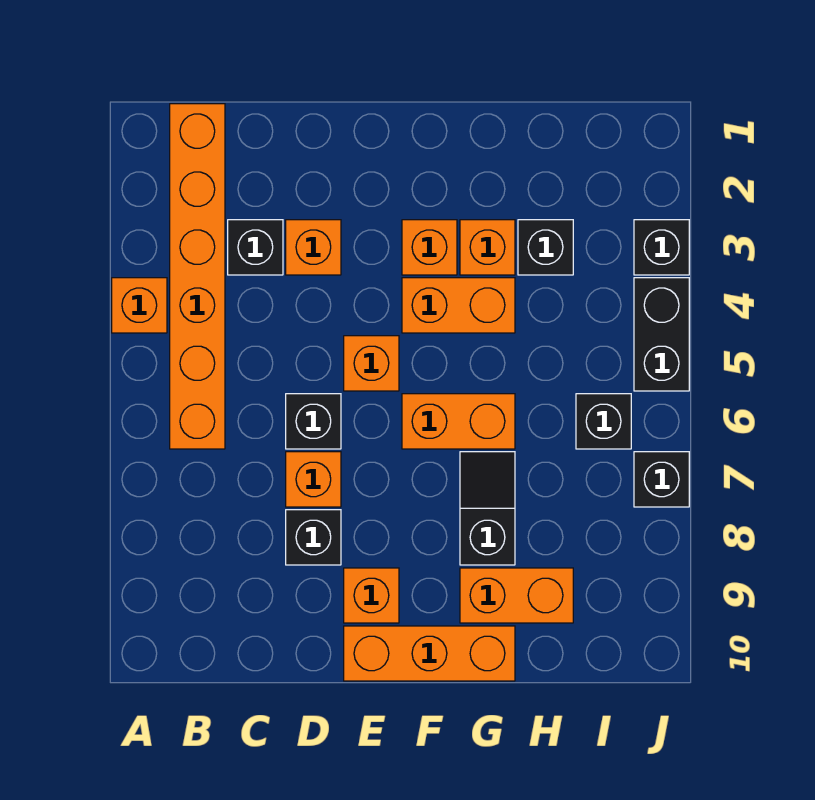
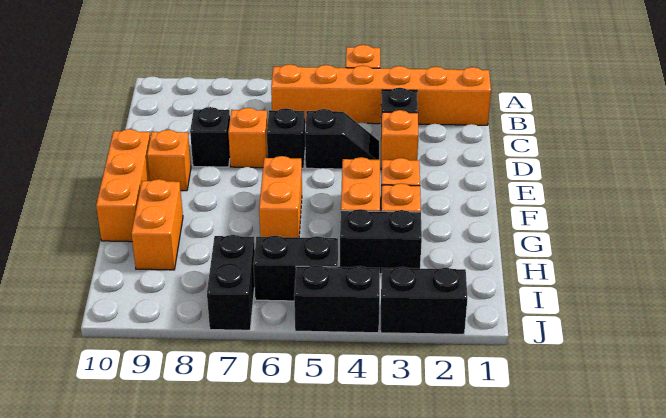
orange 1x1 brick [344,336,399,391] -> none
black 1x2 slope [460,452,515,565] -> black 1x2 slope moved to [305,109,379,169]
black 1x1 brick [518,220,573,275] -> black 1x2 brick [340,209,422,274]
black 1x1 brick [576,394,631,449] -> black 1x2 brick [253,236,338,301]
black 1x1 brick [634,220,689,275] -> black 1x2 brick [381,267,468,334]
black 1x1 brick [634,452,689,507] -> black 1x2 brick [207,235,255,330]

